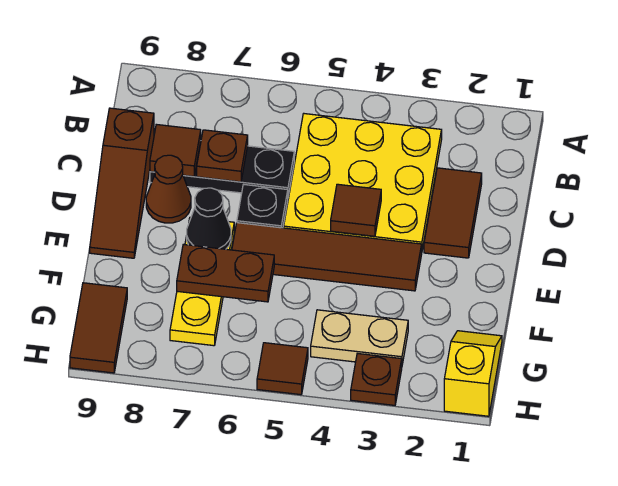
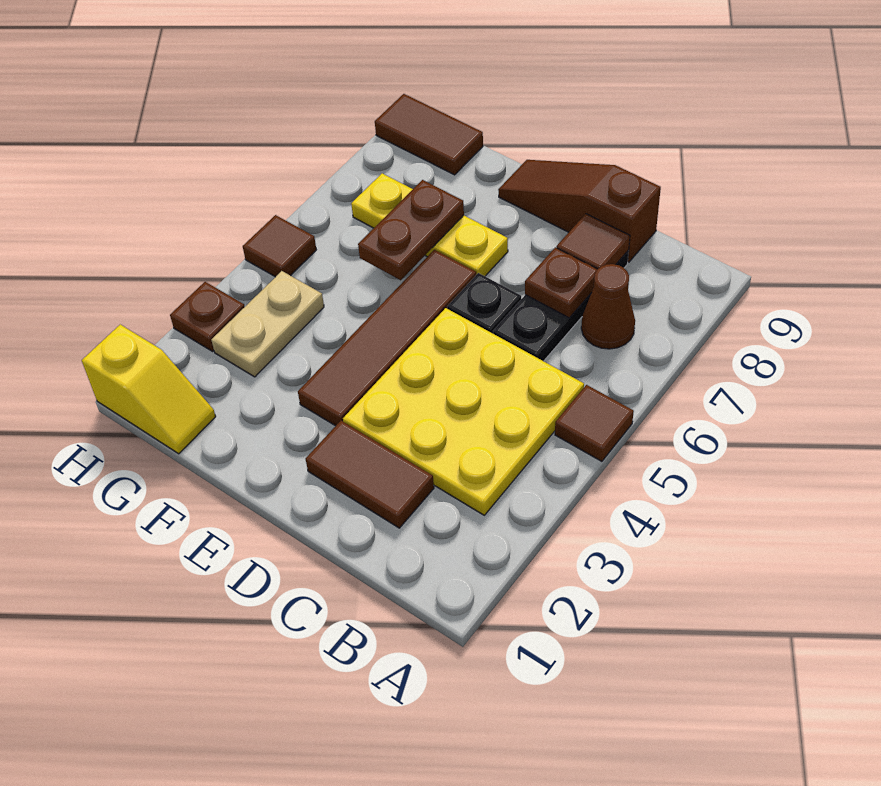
brown 1x1 tile [331,184,381,236] -> brown 1x1 tile moved to [555,385,634,461]
brown 1x1 cone [146,155,191,223] -> brown 1x1 cone moved to [581,264,635,349]
black 1x1 cone [187,188,231,249] -> none

